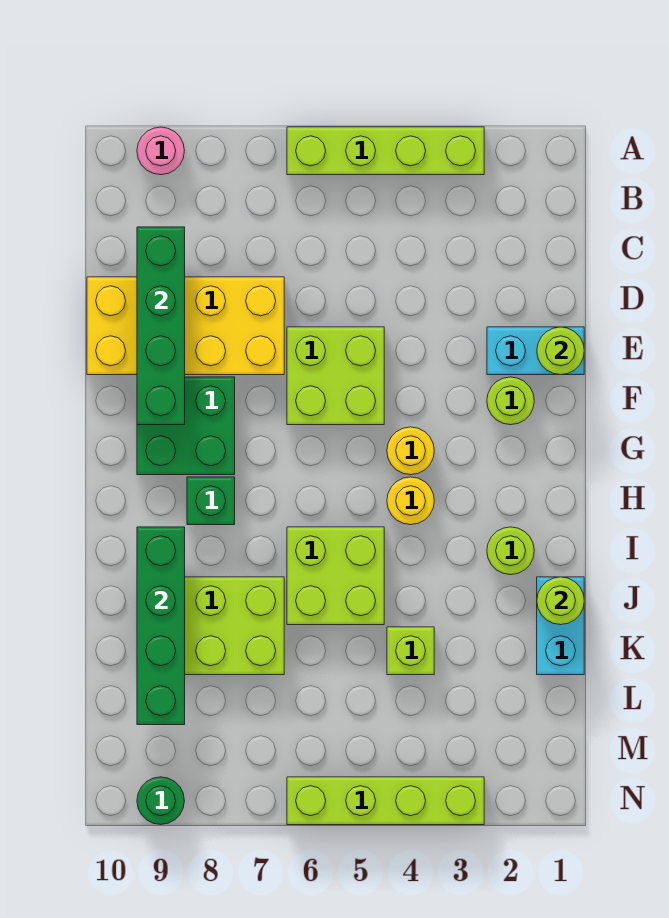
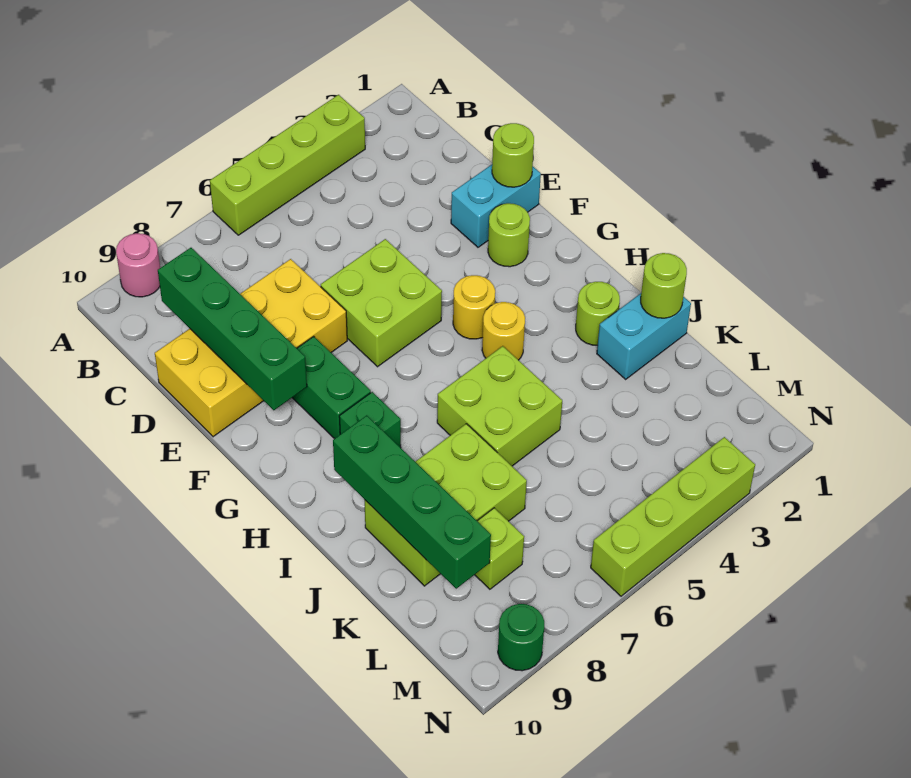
green 2x2 brick [137,377,235,475] -> green 1x2 brick [292,336,371,439]
cyan 1x2 brick [537,577,584,675] -> cyan 1x2 brick turned to [597,294,691,379]
lime 1x1 brick [387,627,434,675] -> lime 1x1 brick moved to [475,508,524,589]

